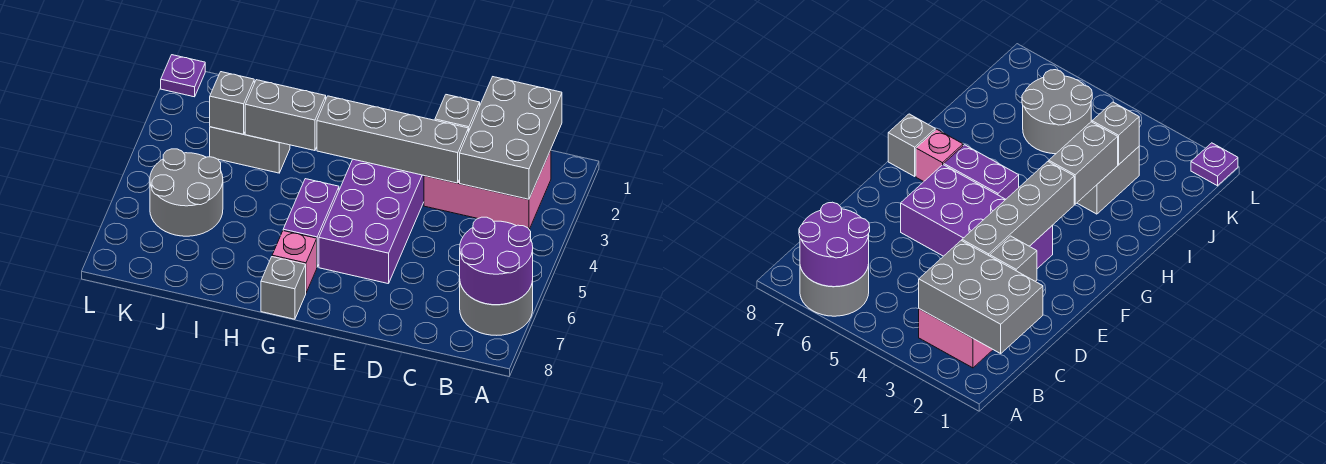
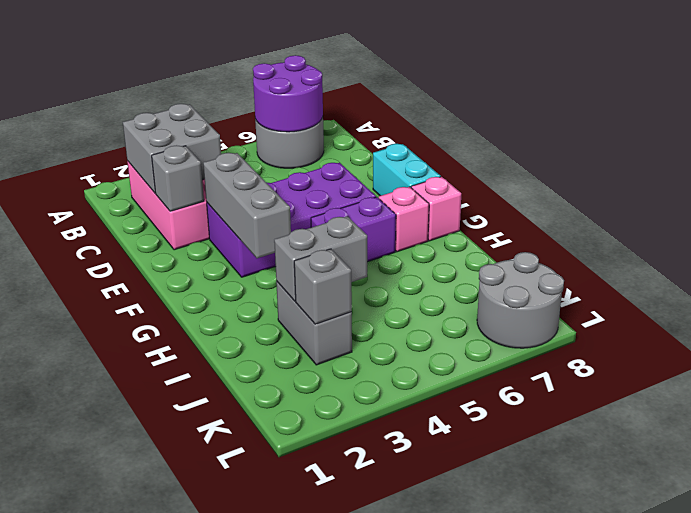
grey 2x3 brick [460,77,562,199] -> grey 2x2 brick [123,104,221,193]
grey 1x4 brick [317,96,468,183] -> grey 1x3 brick [203,153,291,258]
none -> cyan 1x2 brick [373,144,441,196]
grey 1x1 brick [261,257,306,319] -> pink 1x1 brick [411,177,461,241]
grey 1x2 brick [245,80,326,151] -> grey 1x2 brick turned to [274,216,367,301]
grey 2x2 round brick [150,149,223,236] -> grey 2x2 round brick moved to [477,252,564,348]
purple 1x1 plate [161,55,205,97] -> none

